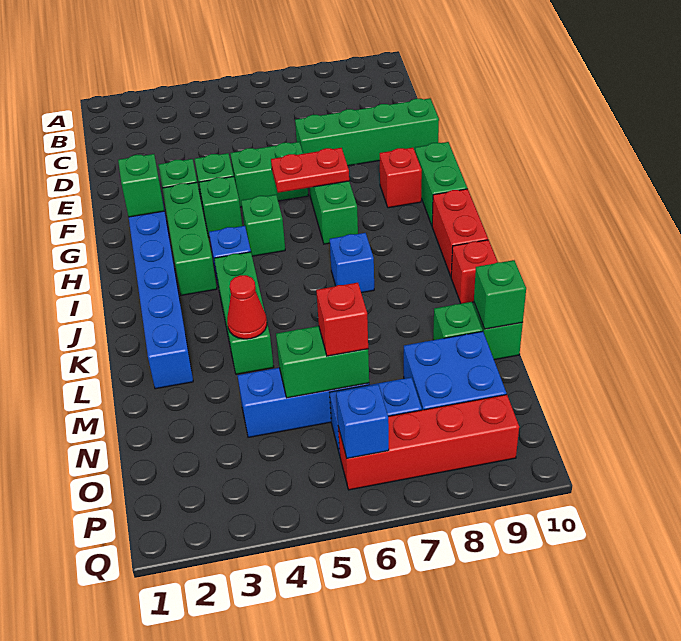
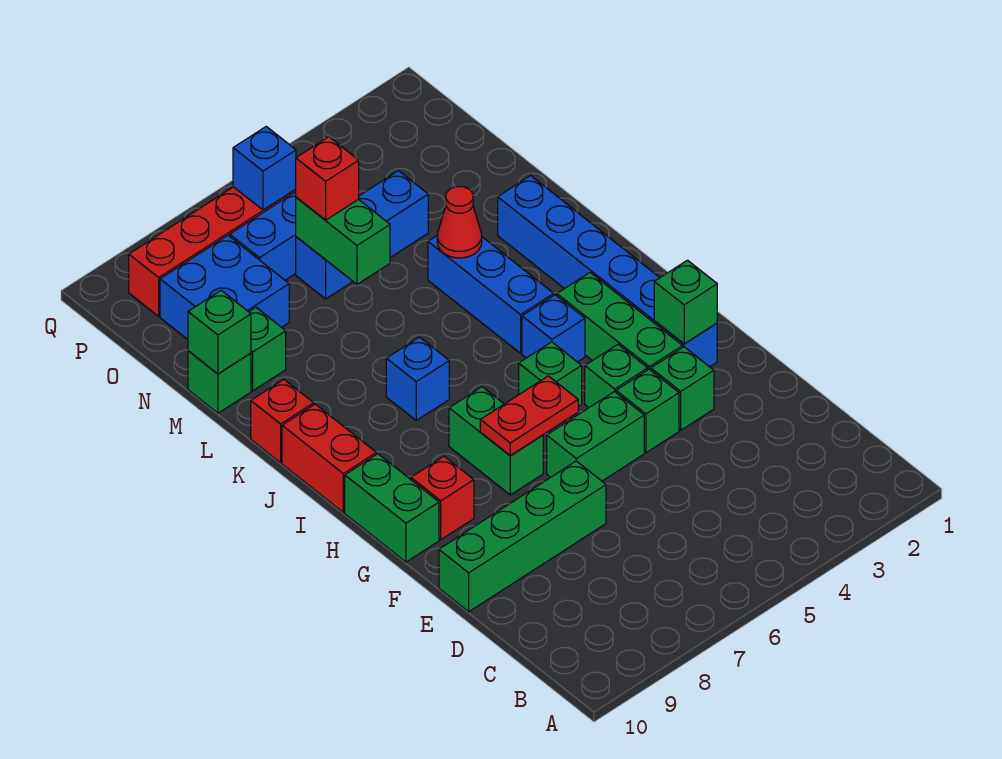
green 1x3 brick [214,252,274,374] -> blue 1x3 brick [428,236,554,353]
green 1x2 brick [276,326,369,398] -> green 1x2 brick turned to [296,197,390,284]

